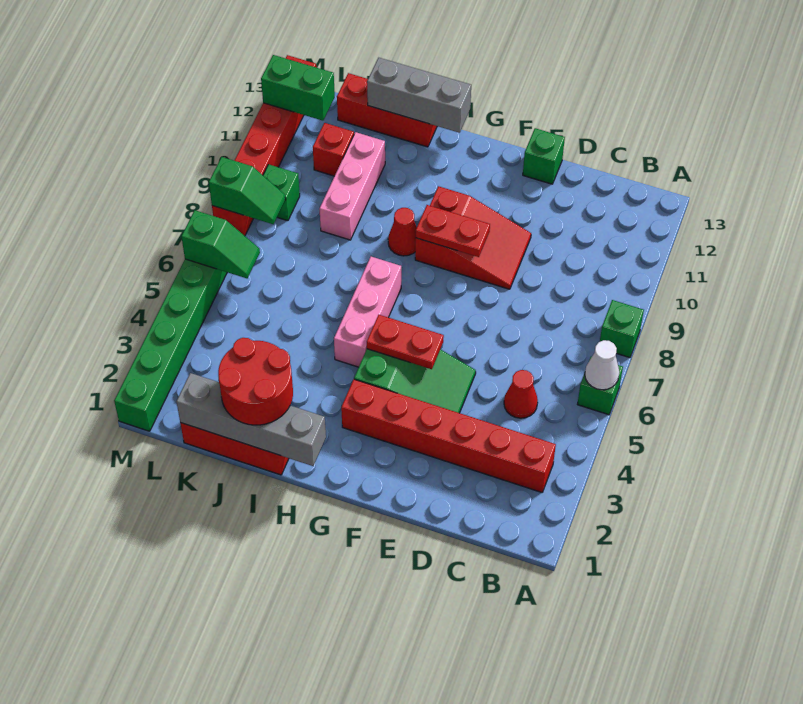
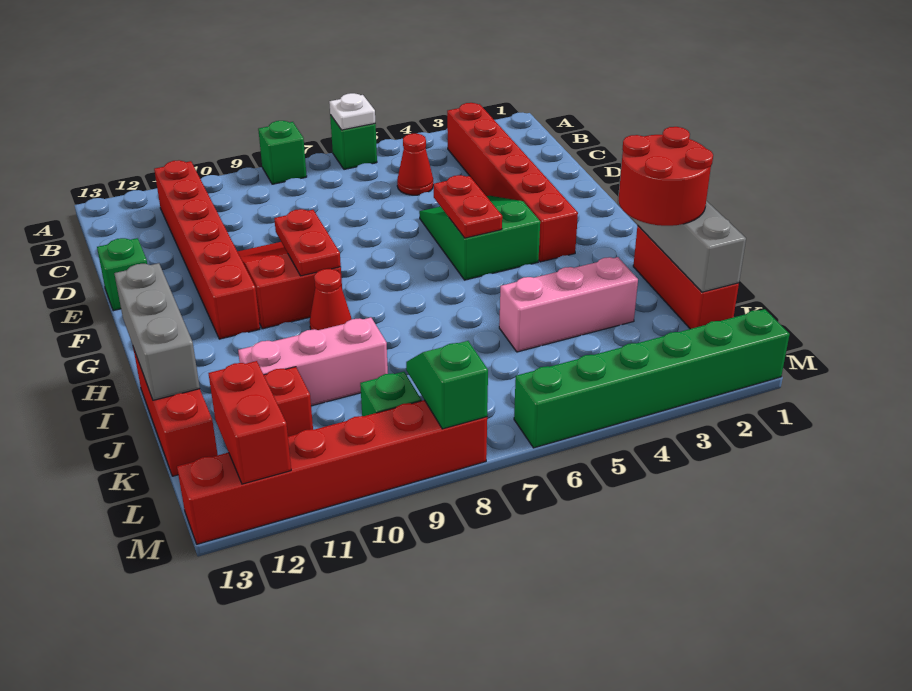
white 1x1 cone [585,340,619,390] -> white 1x1 plate [329,93,375,130]
none -> red 1x6 brick [154,160,260,339]
pink 1x3 brick [334,256,401,367] -> pink 1x3 brick moved to [499,257,638,352]
green 1x2 slope [181,210,260,278] -> none
green 1x2 brick [261,55,335,121] -> red 1x2 brick [209,361,291,484]

